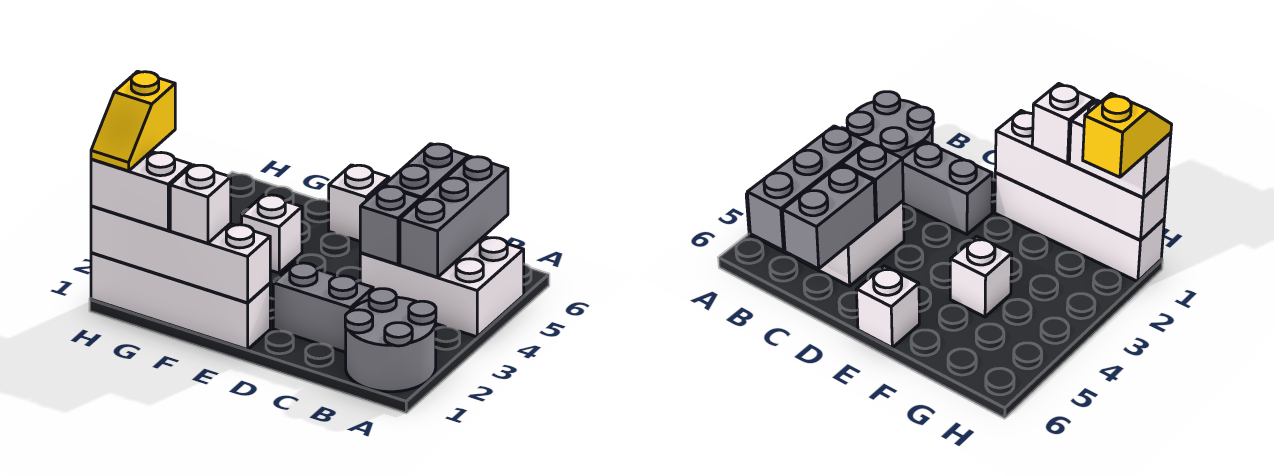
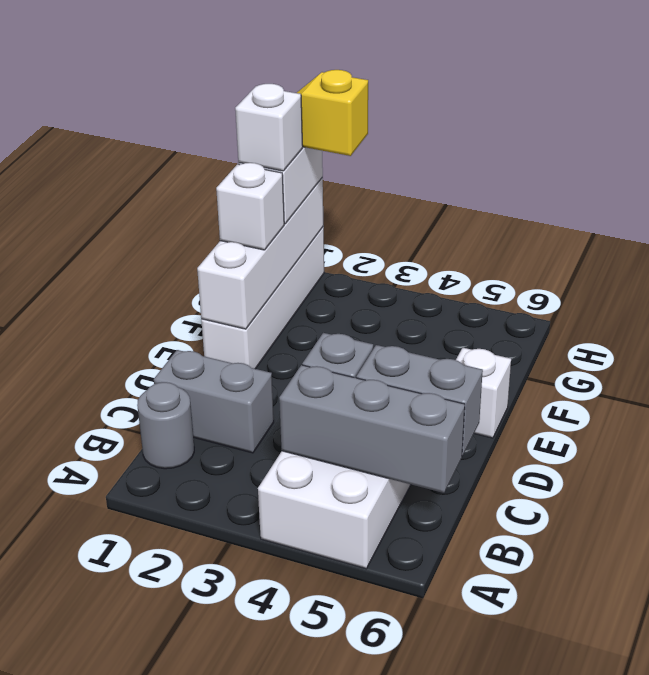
grey 2x2 round brick [345,289,436,392] -> grey 1x1 round brick [137,382,194,469]
grey 1x2 brick [273,263,373,352] -> grey 1x2 brick turned to [154,350,274,453]
white 1x1 brick [242,195,302,273] -> white 1x1 brick moved to [235,84,303,171]

